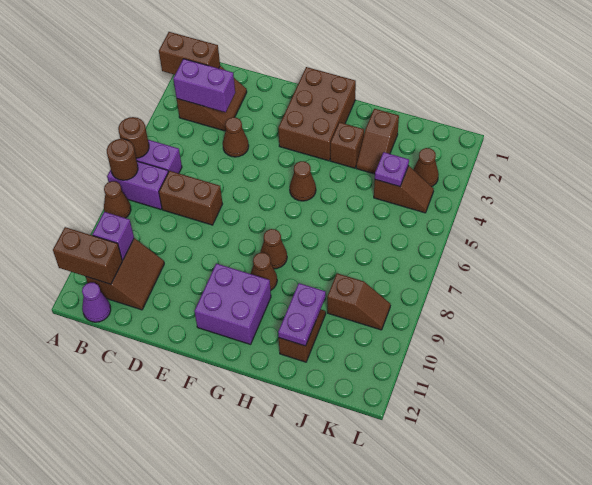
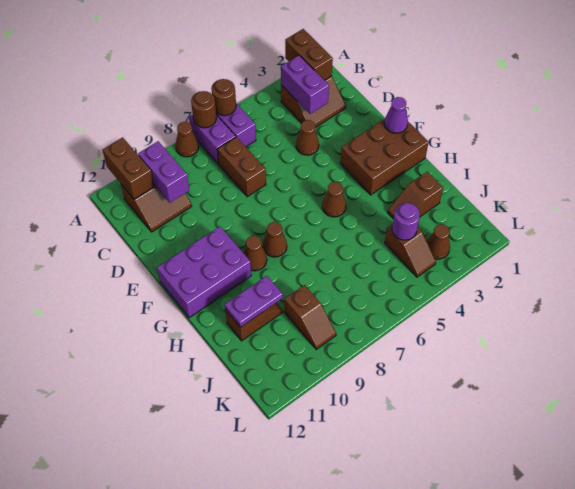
purple 1x1 brick [93,212,134,260] -> purple 1x2 brick [138,141,189,203]
purple 1x1 cone [82,283,111,322] -> purple 1x1 cone moved to [384,97,408,133]
purple 2x2 brick [194,264,271,344] -> purple 2x3 brick [157,227,251,318]
brown 1x1 brick [330,122,364,168] -> none
purple 1x1 plate [375,152,409,187] -> purple 1x1 round brick [392,203,420,240]

